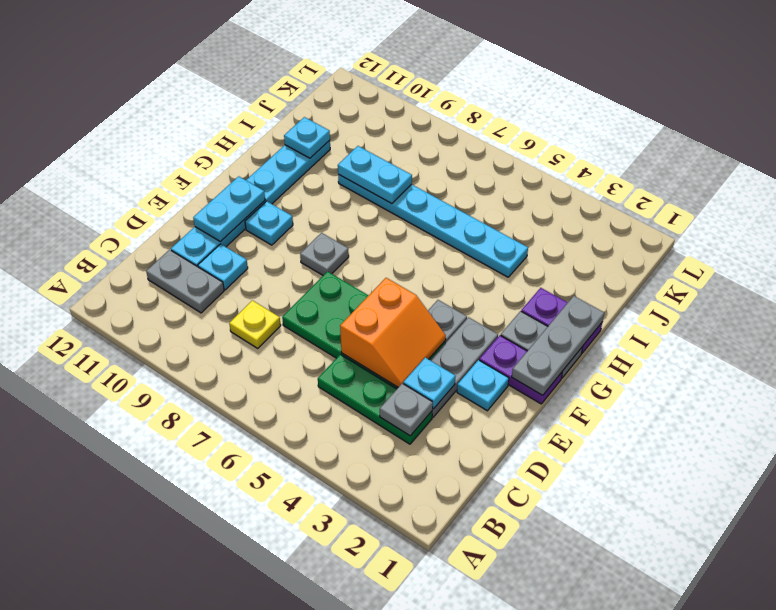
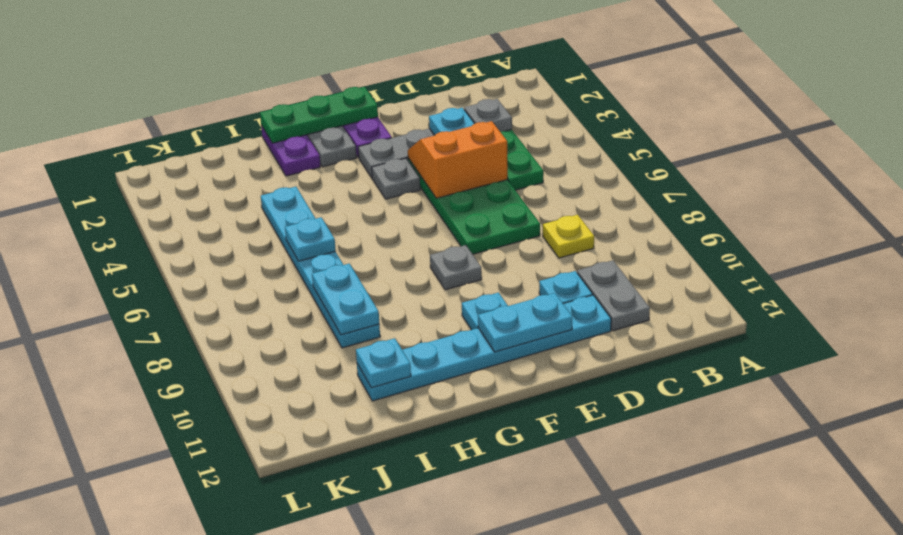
cyan 1x1 plate [457,360,509,411] -> cyan 1x1 plate moved to [285,217,336,261]
grey 1x3 plate [512,296,604,395] -> green 1x3 plate [260,87,378,143]

